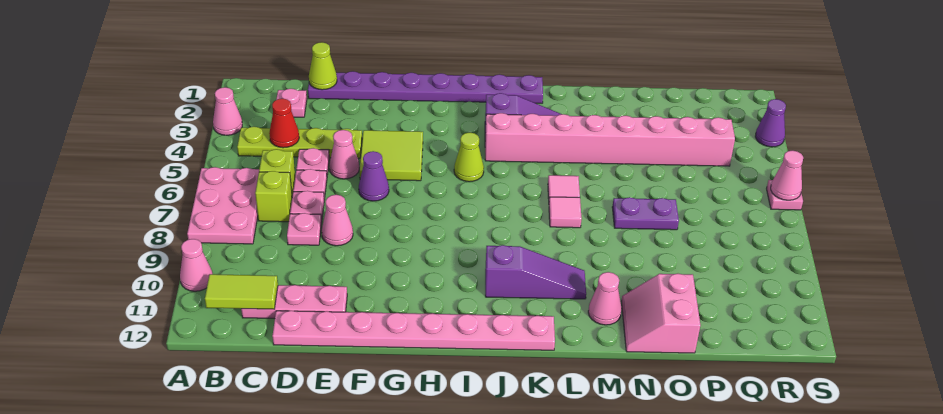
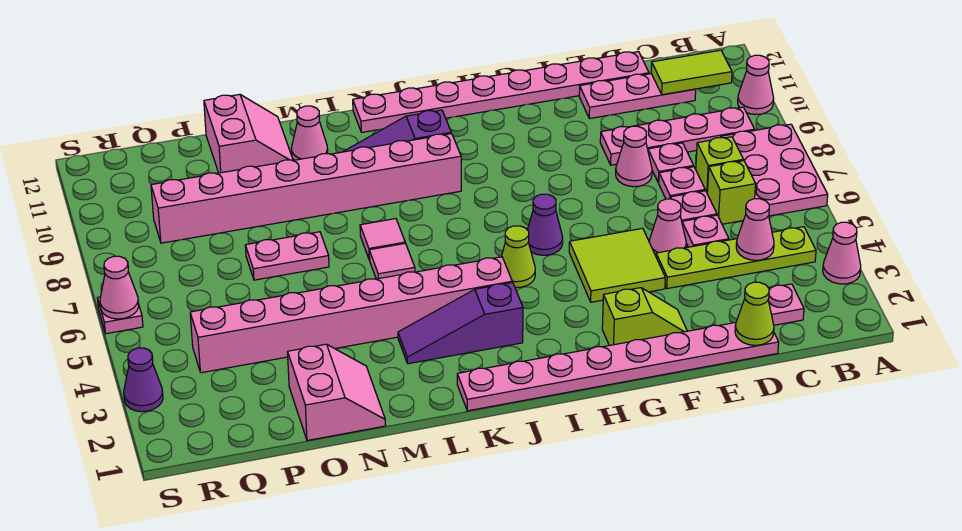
none -> pink 1x4 plate [600,107,755,165]
red 1x1 cone [269,99,299,148] -> pink 1x1 cone [736,199,774,260]
purple 1x8 plate [308,71,543,103] -> pink 1x8 plate [457,322,779,411]
none -> lime 1x2 slope [602,288,687,346]
purple 1x1 cone [359,151,389,201] -> purple 1x1 cone moved to [528,194,563,255]
none -> pink 1x8 brick [151,134,461,243]
none -> pink 2x2 slope [288,344,386,441]
purple 1x2 plate [612,197,679,230] -> pink 1x2 plate [245,232,329,280]

